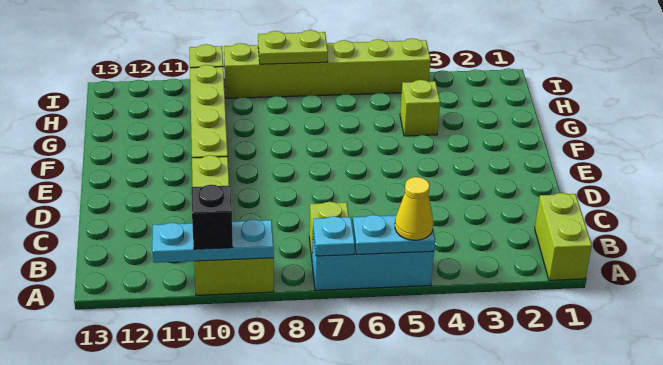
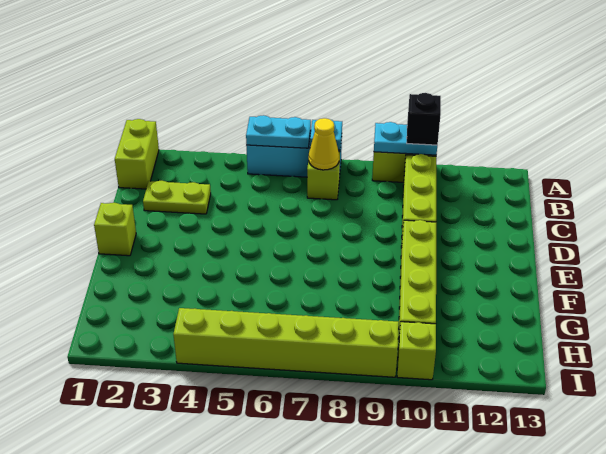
yellow 1x1 cone [395,177,433,240] -> yellow 1x1 cone moved to [309,118,339,170]
cyan 1x3 plate [152,219,274,263] -> cyan 1x2 plate [374,122,437,155]
lime 1x1 brick [400,80,440,136] -> lime 1x1 brick moved to [94,203,136,256]
lime 1x2 plate [258,30,328,64] -> lime 1x2 plate moved to [143,181,211,214]

